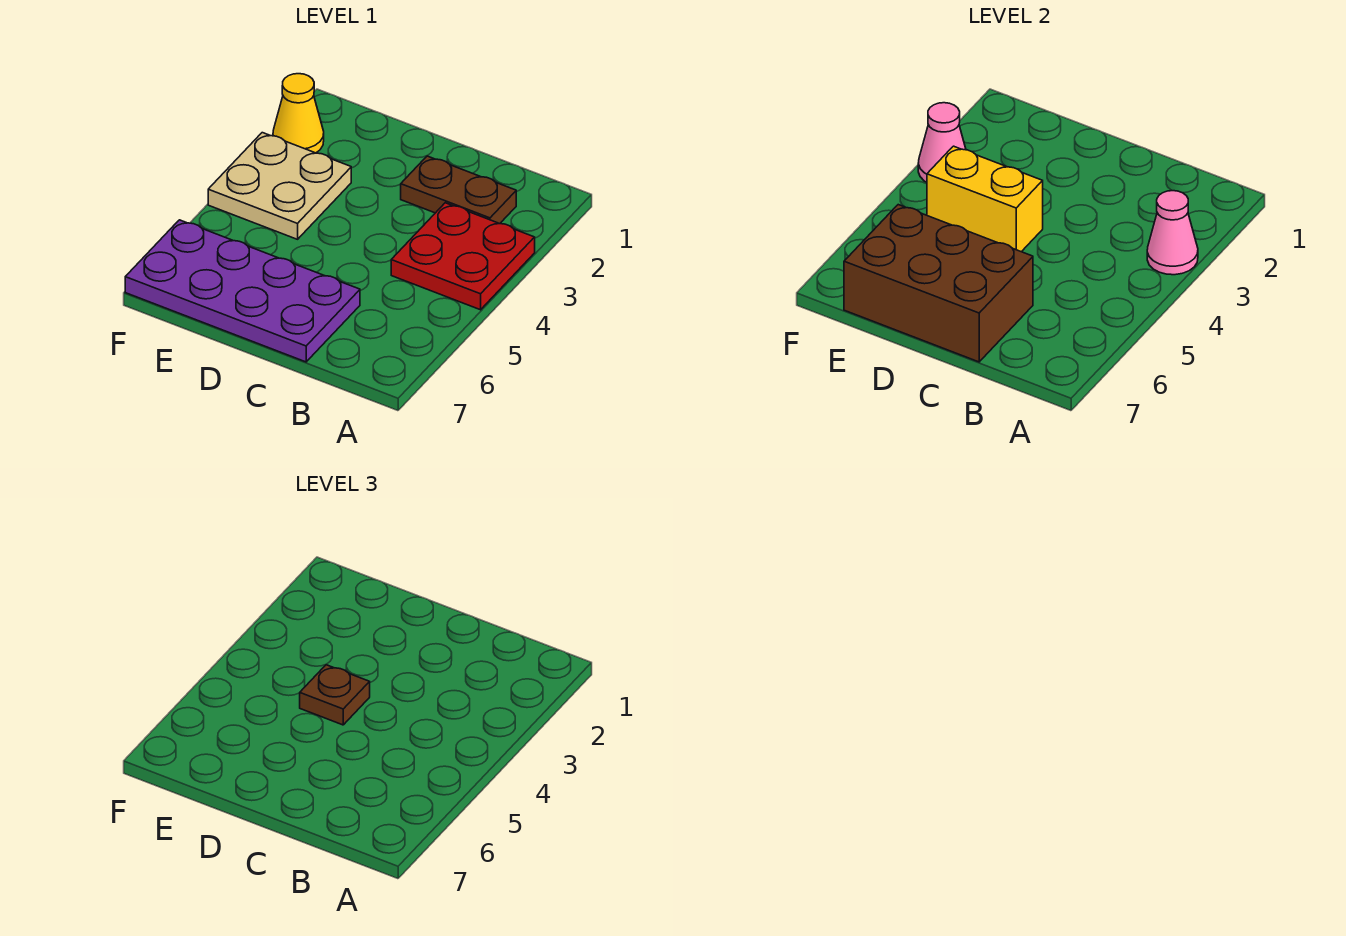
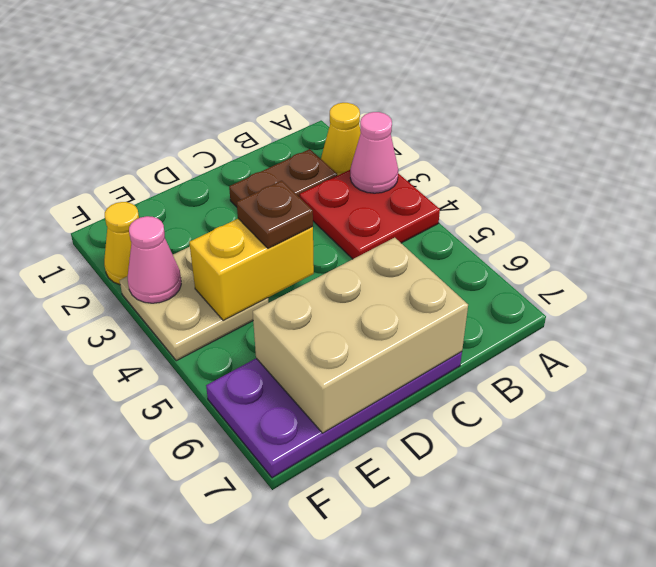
none -> yellow 1x1 cone [321,103,361,176]
brown 2x3 brick [844,205,1033,362] -> tan 2x3 brick [253,238,468,433]

